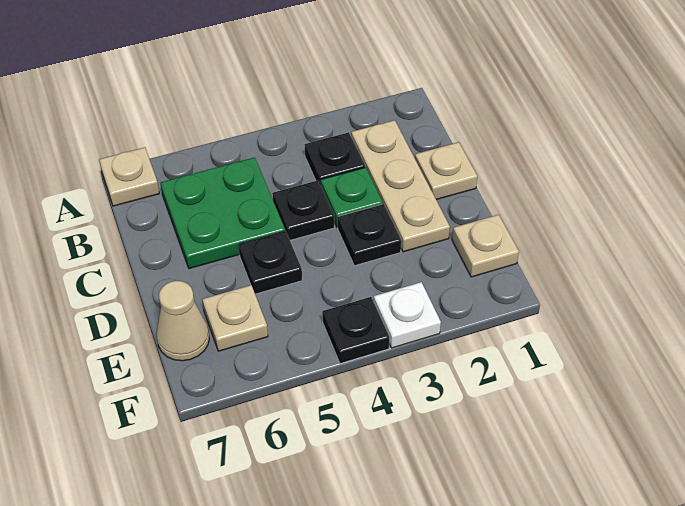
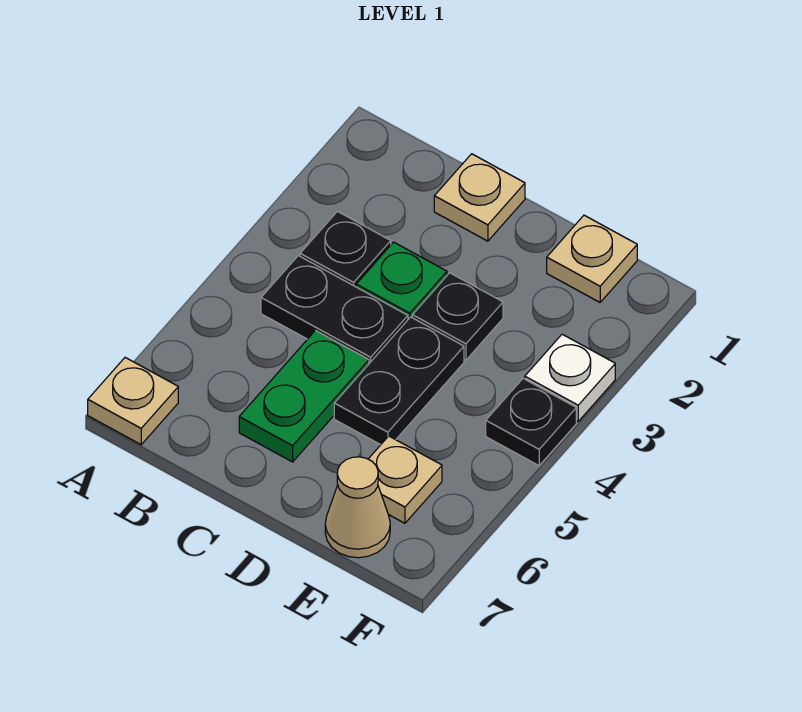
tan 1x3 plate [351,120,450,252] -> none
green 2x2 plate [160,157,285,269] -> green 1x2 plate [239,331,369,462]
black 1x1 plate [272,180,334,240] -> black 1x2 plate [261,256,408,363]
black 1x1 plate [238,231,302,294] -> black 1x2 plate [334,317,464,445]

